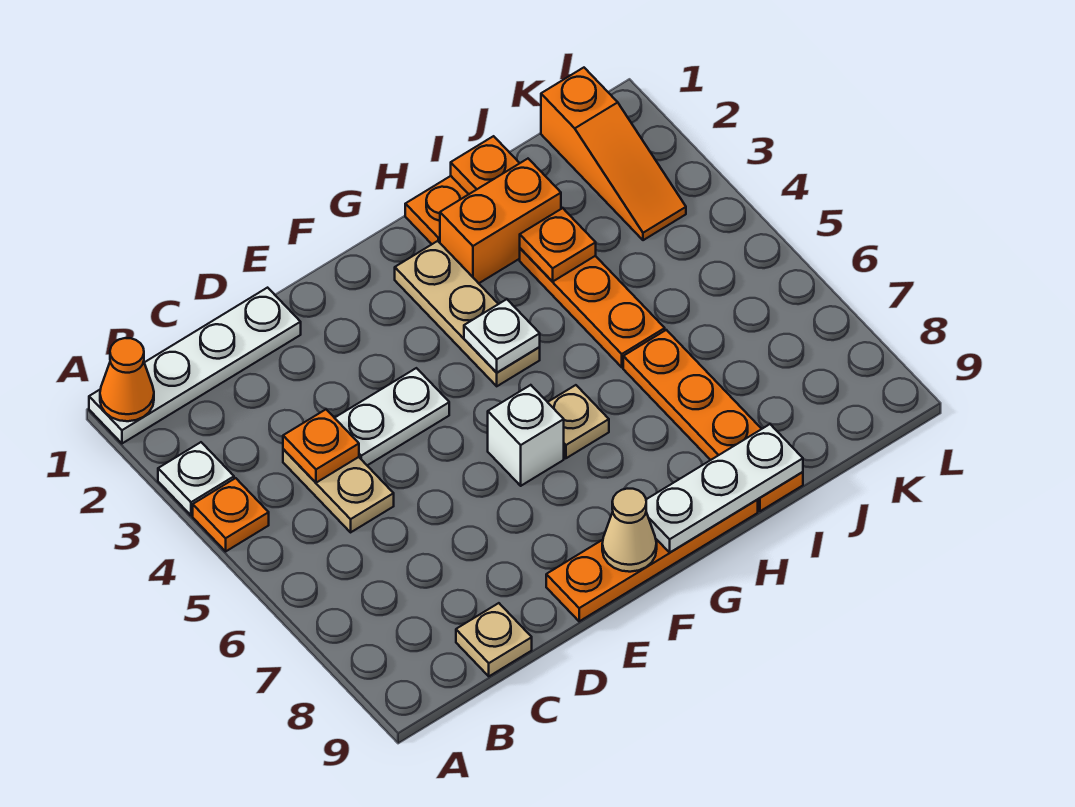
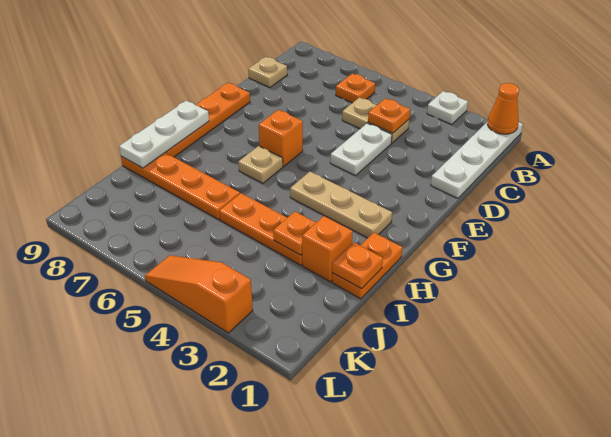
orange 1x1 plate [193,478,269,551] -> orange 1x1 plate moved to [336,73,375,103]
white 1x1 brick [488,385,564,486] -> orange 1x1 brick [259,110,303,166]
tan 1x1 cone [602,489,657,572] -> none
white 1x1 plate [464,299,540,373] -> none
orange 1x2 brick [440,159,561,283] -> orange 1x1 brick [302,216,353,282]
orange 1x3 slope [541,68,686,240] -> orange 1x3 slope moved to [145,255,253,333]

